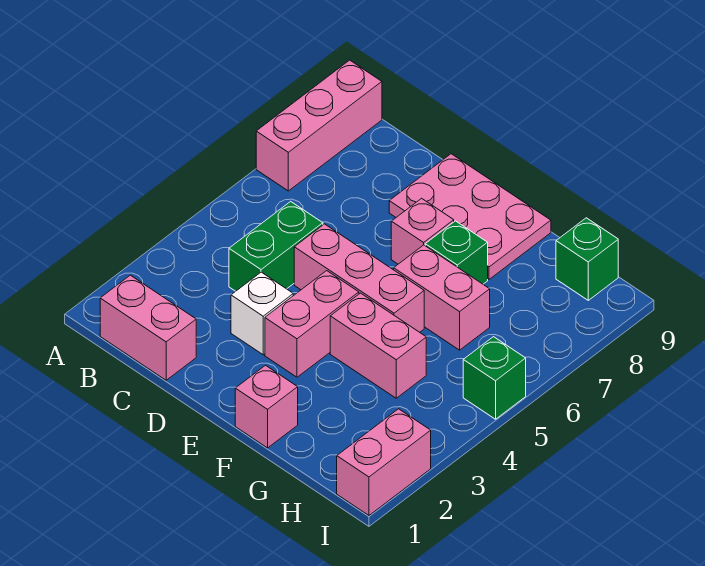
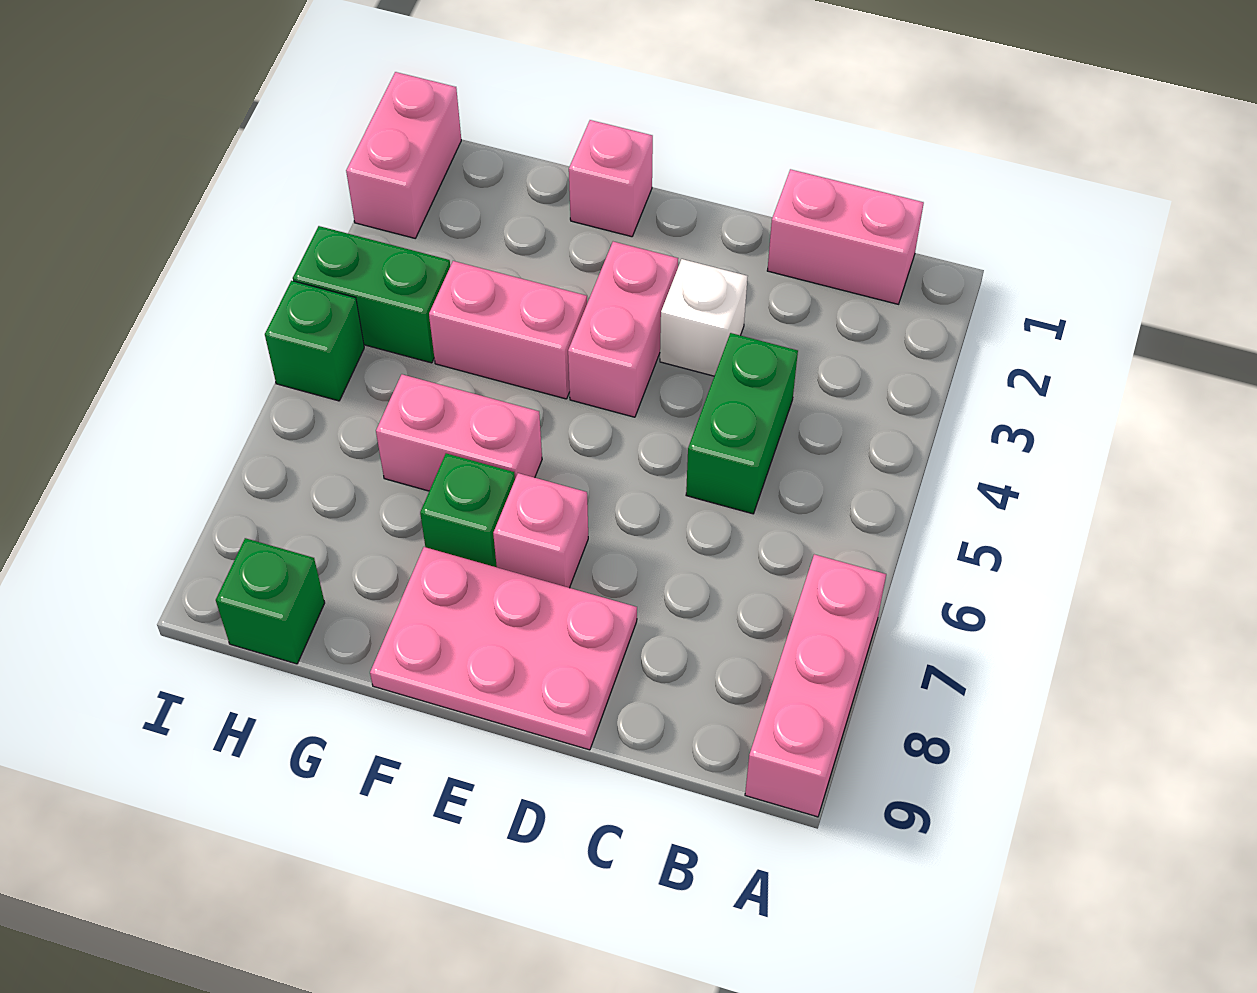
pink 1x3 brick [294,224,424,332] -> none
none -> green 1x2 brick [293,226,450,363]

